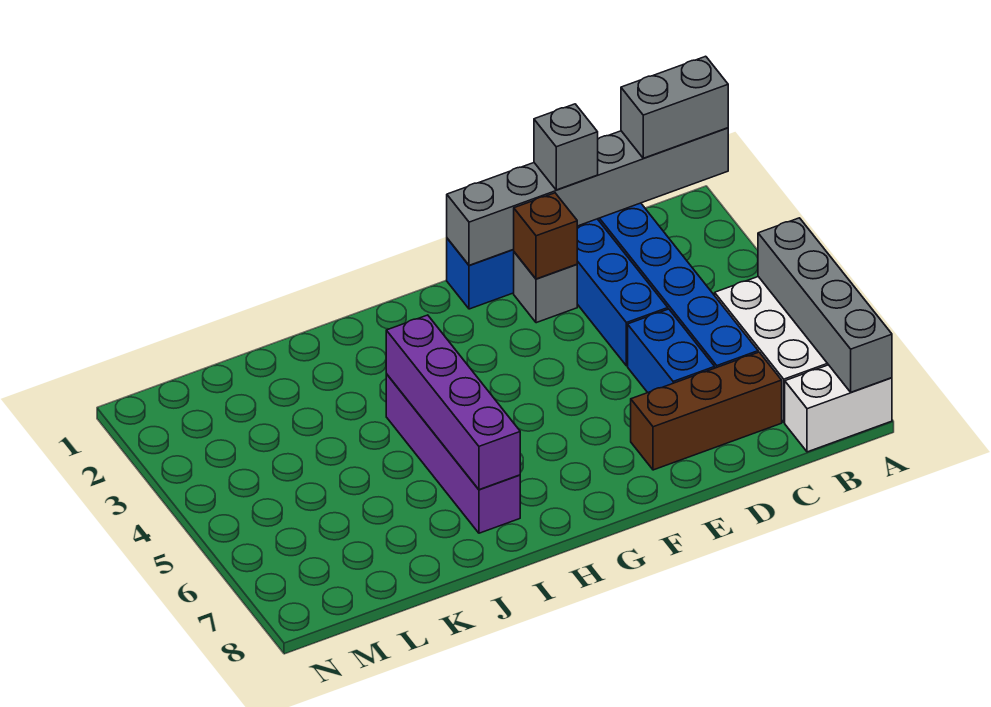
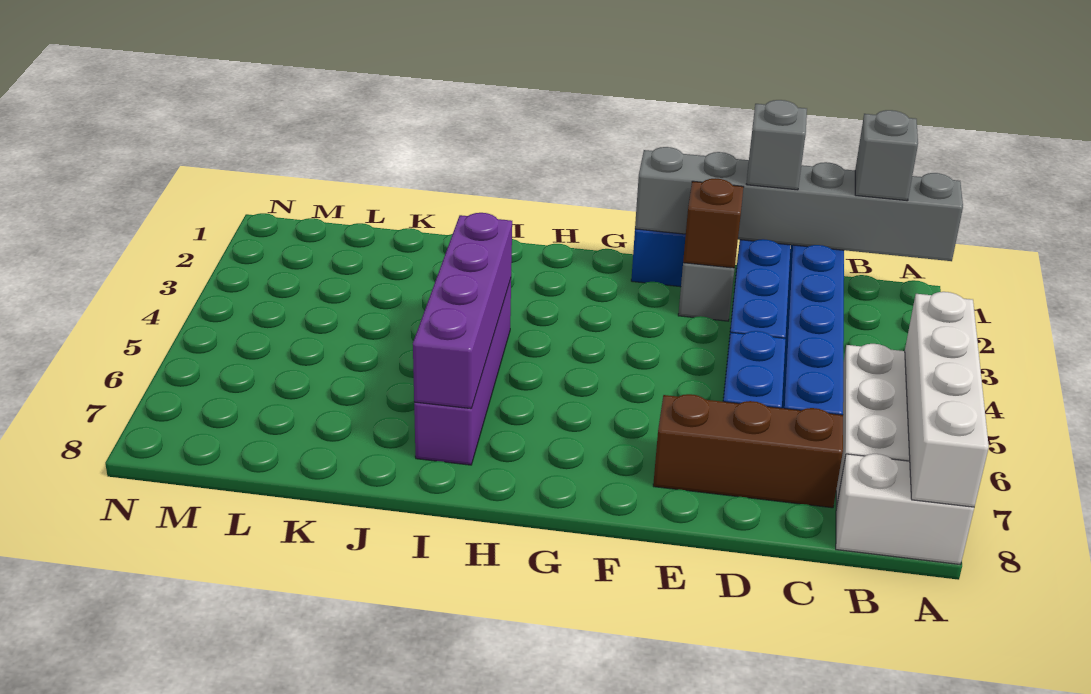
grey 1x2 brick [621,56,728,158] -> grey 1x1 brick [855,110,918,201]
grey 1x4 brick [758,218,892,392] -> white 1x4 brick [905,292,989,507]

